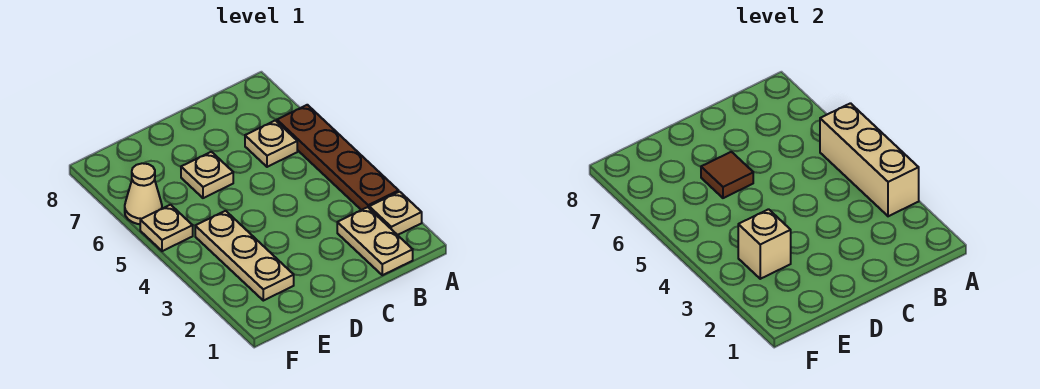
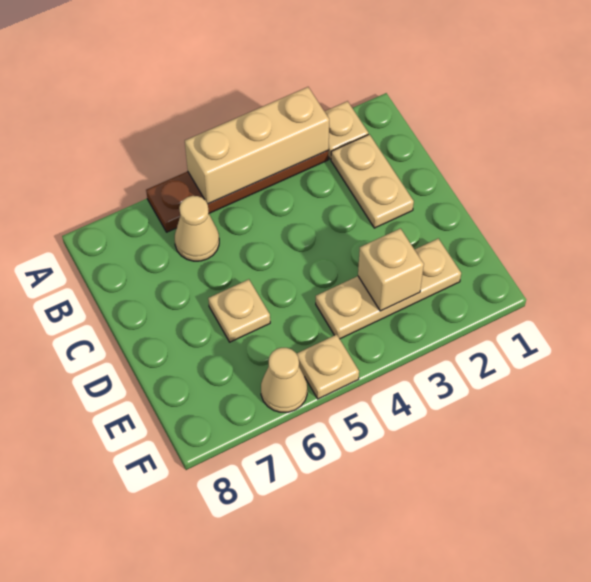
tan 1x2 plate [337,207,413,275] -> tan 1x2 plate turned to [331,134,414,228]
tan 1x1 plate [245,120,297,167] -> tan 1x1 cone [175,196,219,261]
brown 1x1 tile [701,152,753,198] -> none

